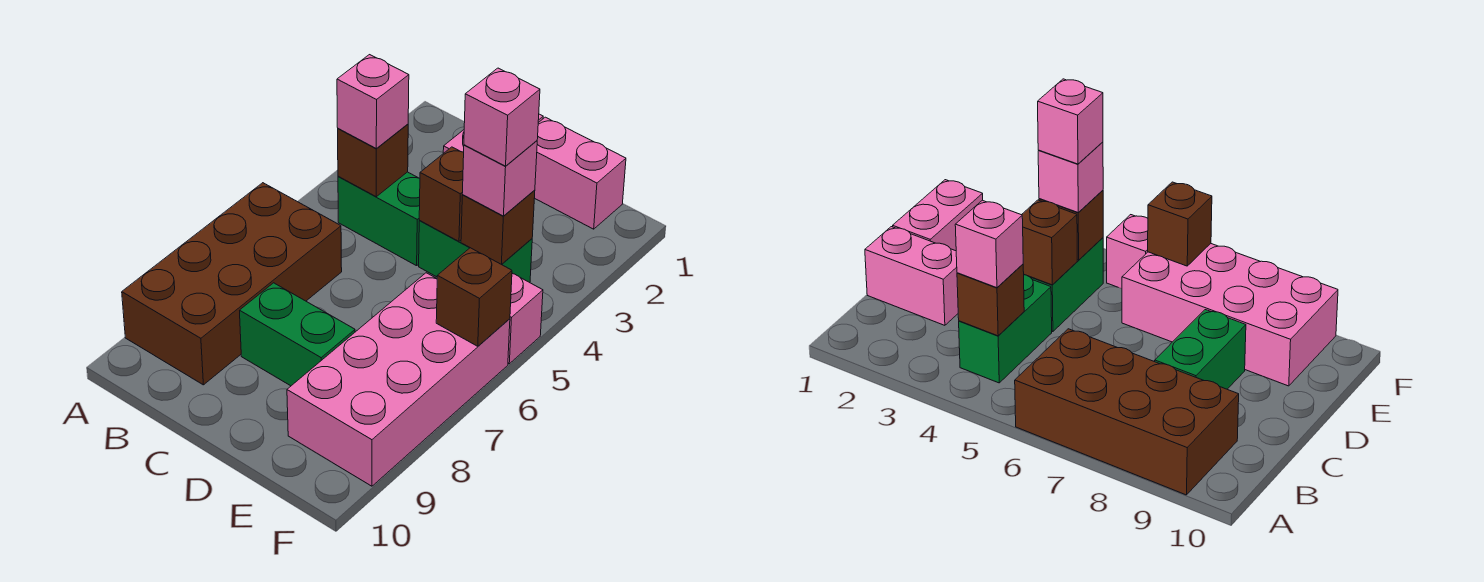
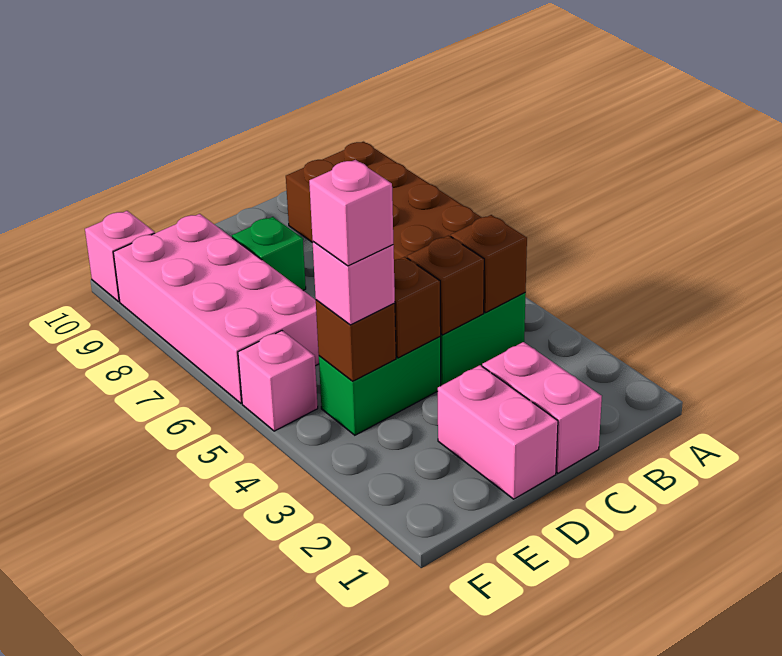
pink 1x1 brick [337,55,409,148] -> pink 1x1 brick moved to [85,211,155,302]
green 1x2 brick [240,283,355,386] -> green 1x1 brick [232,217,306,291]
pink 1x2 brick [535,117,626,229] -> pink 1x2 brick turned to [438,365,558,499]
brown 1x1 brick [436,248,512,346] -> brown 1x1 brick moved to [407,235,484,335]

